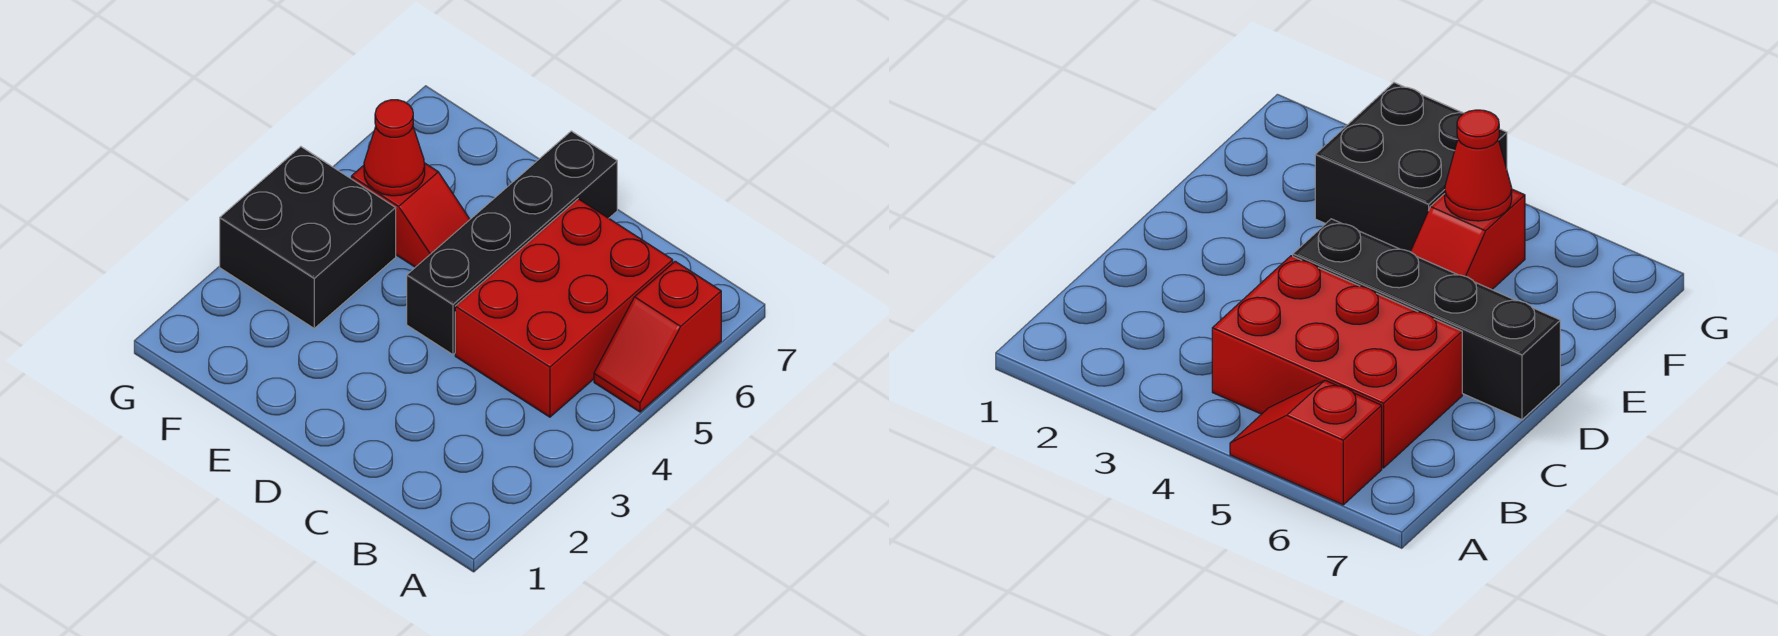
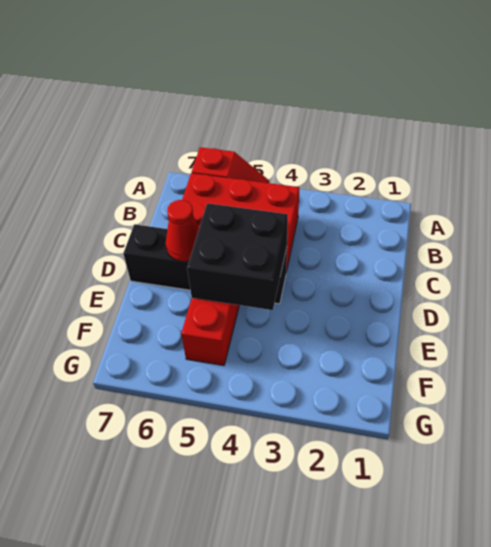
black 2x2 brick [220,147,396,328] -> black 2x2 brick moved to [187,203,288,310]
red 1x1 cone [364,100,425,196] -> red 1x1 cone moved to [166,200,199,262]

